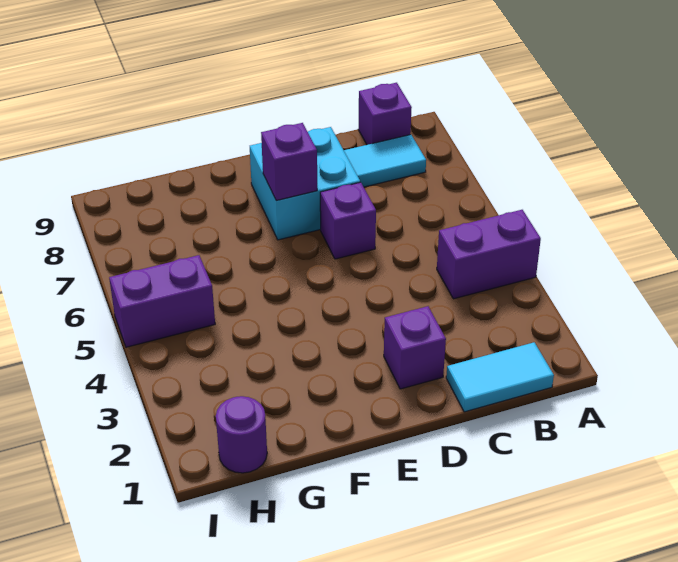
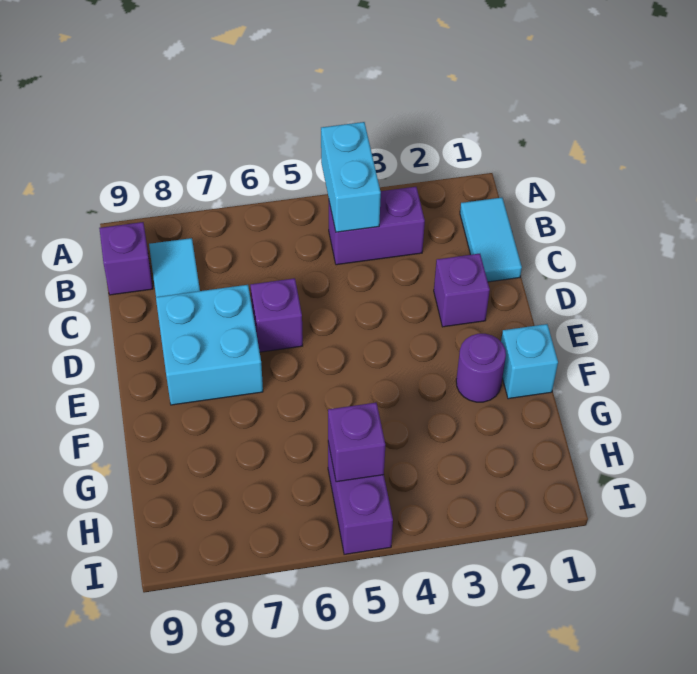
purple 1x2 brick [437,210,541,299] -> purple 1x2 brick turned to [329,187,425,265]
none -> cyan 1x2 brick [321,122,381,232]
purple 1x1 brick [261,123,317,200] -> purple 1x1 brick moved to [328,403,385,482]
none -> cyan 1x1 brick [501,324,558,399]
purple 1x1 round brick [216,396,267,473] -> purple 1x1 round brick moved to [456,334,506,402]

